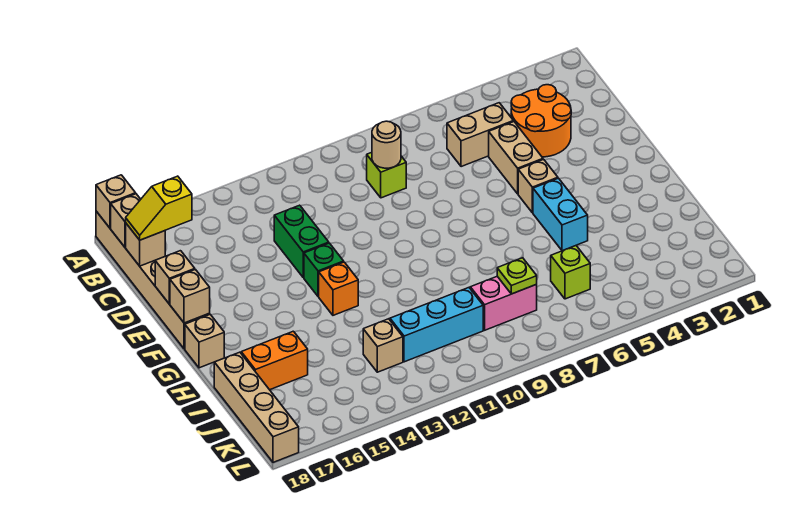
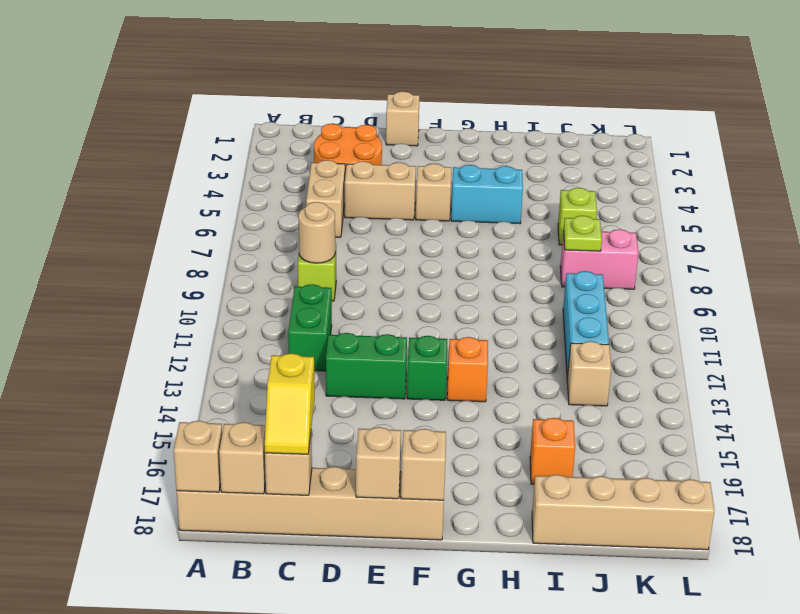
none -> green 1x2 brick [288,284,332,371]
tan 1x1 brick [185,315,224,368] -> tan 1x1 brick moved to [386,92,419,146]
orange 1x2 brick [241,331,308,390] -> orange 1x1 brick [530,418,575,484]
pink 1x2 brick [470,276,537,330] -> pink 1x2 brick turned to [560,229,639,289]

